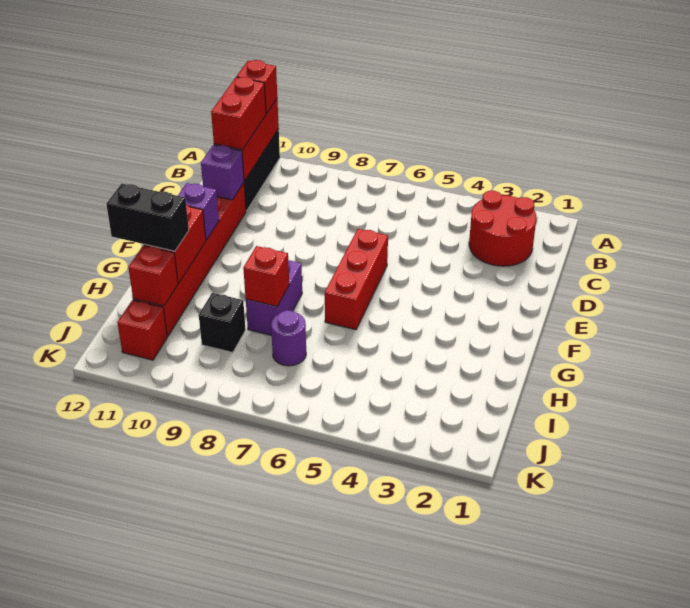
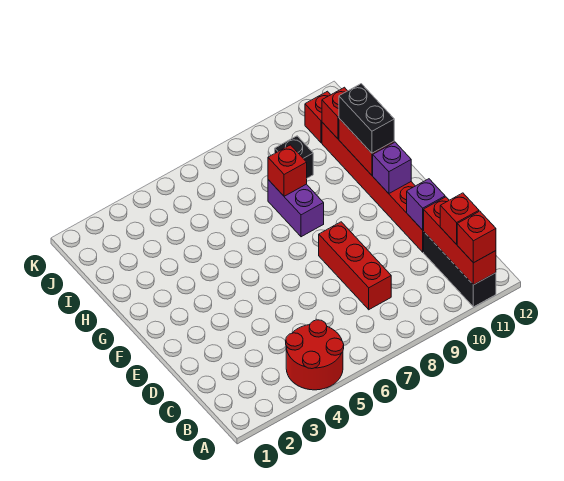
red 2x2 round brick [469,191,536,266] -> red 2x2 round brick moved to [286,320,344,390]
red 1x2 brick [211,77,266,150] -> red 1x1 brick [440,193,479,245]
red 1x3 brick [325,229,388,330] -> red 1x3 brick moved to [319,222,391,310]
black 1x2 brick [106,184,189,251] -> black 1x2 brick turned to [339,84,394,153]
purple 1x1 round brick [271,310,306,366] -> none

